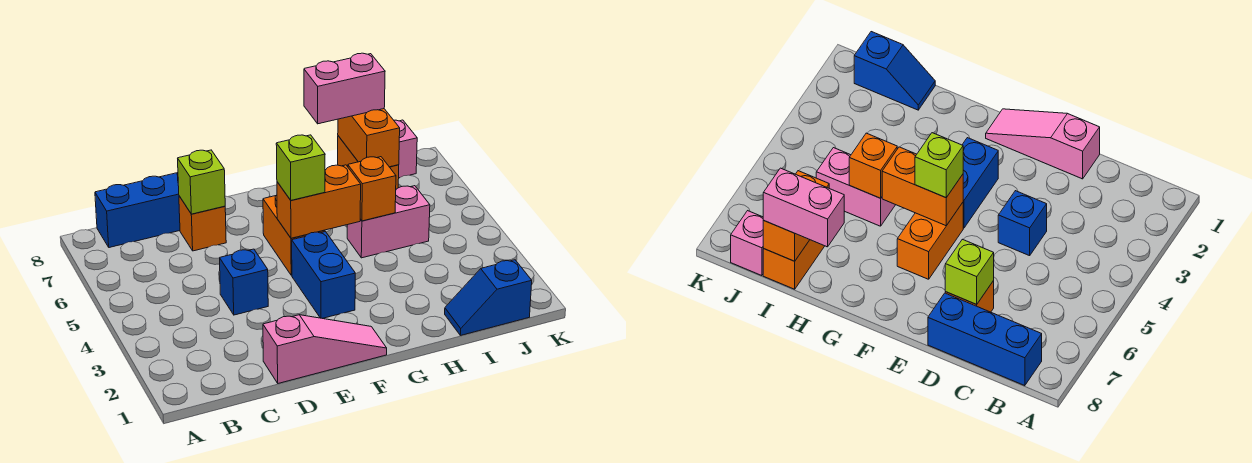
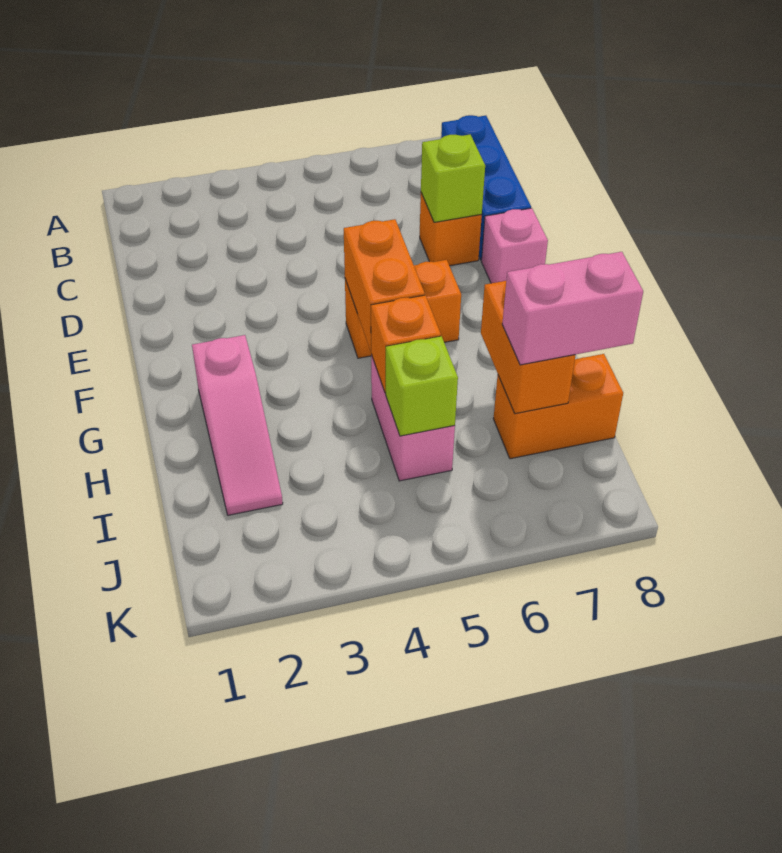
pink 1x3 slope [263,315,387,383] -> pink 1x3 slope moved to [192,335,283,515]
blue 1x1 brick [220,249,268,315] -> none
blue 1x2 brick [292,232,355,318] -> none
lime 1x1 brick [276,135,325,200] -> lime 1x1 brick moved to [386,336,458,436]
pink 1x2 brick [304,53,385,124] -> pink 1x2 brick turned to [502,252,643,365]
blue 1x2 slope [445,260,532,335] -> none
orange 1x2 brick [338,109,400,167] -> orange 1x2 brick turned to [481,281,575,414]
pink 1x1 brick [394,120,417,178] -> pink 1x1 brick moved to [482,208,548,283]

